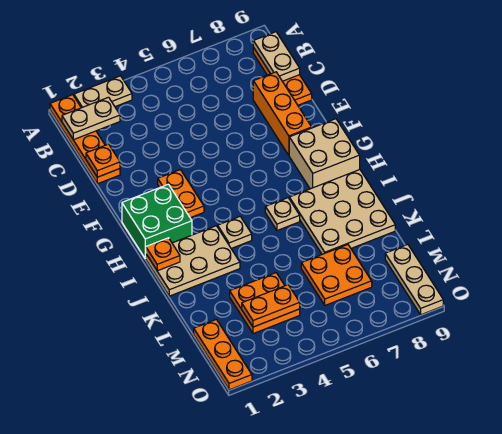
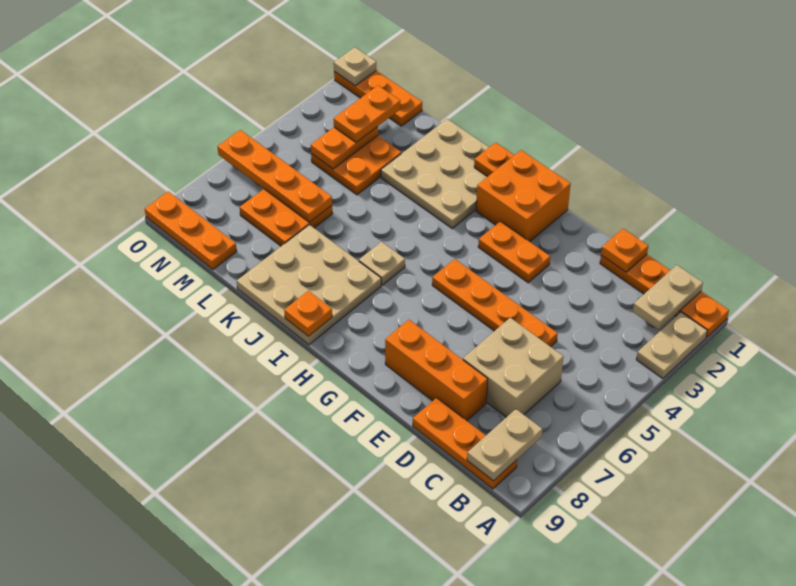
tan 1x2 plate [253,32,300,81] -> tan 1x2 plate turned to [467,409,542,481]
none -> orange 1x4 plate [432,259,558,347]
green 2x2 brick [122,184,192,258] -> orange 2x2 brick [476,150,571,242]
tan 2x2 brick [289,119,360,189] -> tan 2x2 brick moved to [463,318,563,417]
tan 2x3 plate [145,226,240,296] -> tan 3x3 plate [381,119,489,228]
tan 1x1 plate [218,217,252,249] -> tan 1x1 plate moved to [334,47,376,86]
none -> orange 1x1 plate [284,291,332,336]
none -> orange 1x4 plate [218,130,332,223]
none -> orange 1x2 plate [334,85,400,142]
tan 1x3 plate [385,245,443,315] -> orange 1x3 plate [145,192,237,269]

